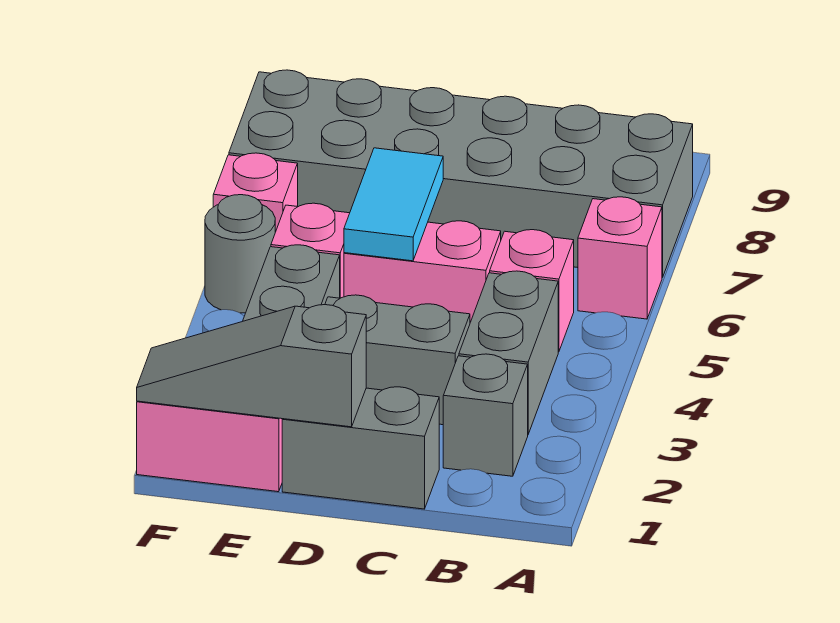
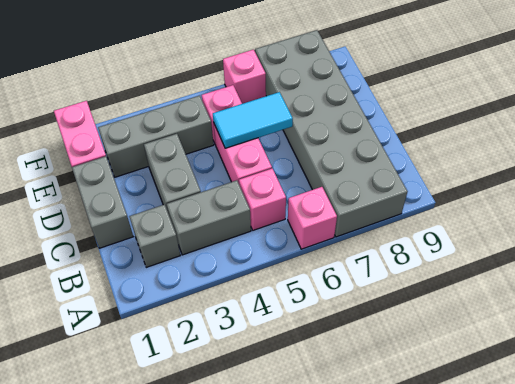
grey 1x3 slope [137,305,366,427] -> none
grey 1x1 round brick [205,195,275,313] -> none

